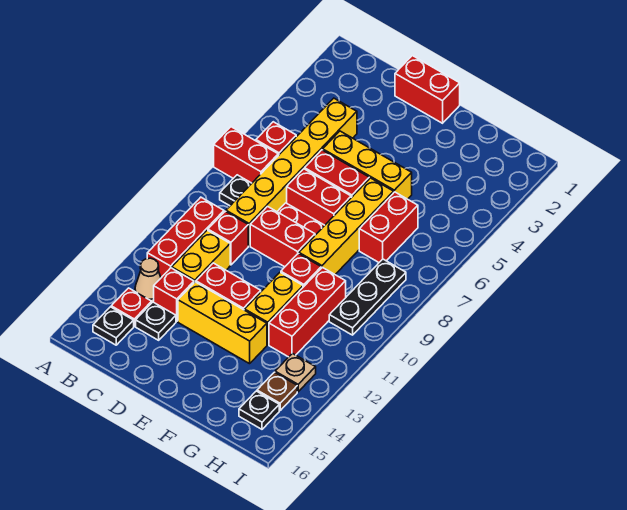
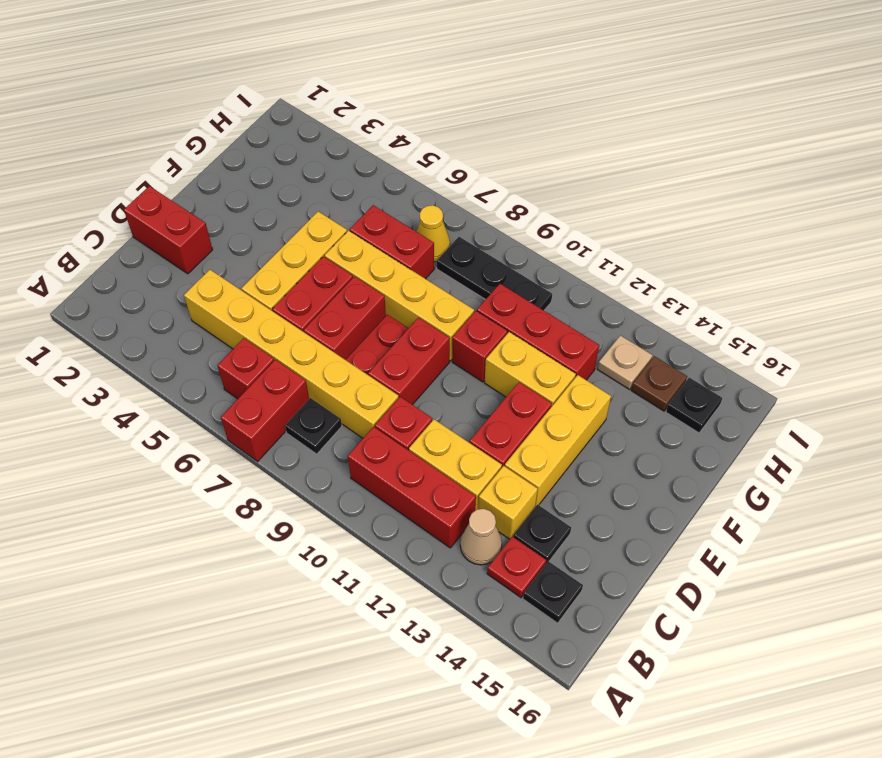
red 1x1 brick [154,268,194,321] -> yellow 1x1 brick [478,466,538,539]
red 1x2 brick [395,56,460,123] -> red 1x2 brick turned to [124,186,213,274]
none -> yellow 1x1 cone [417,205,450,262]

